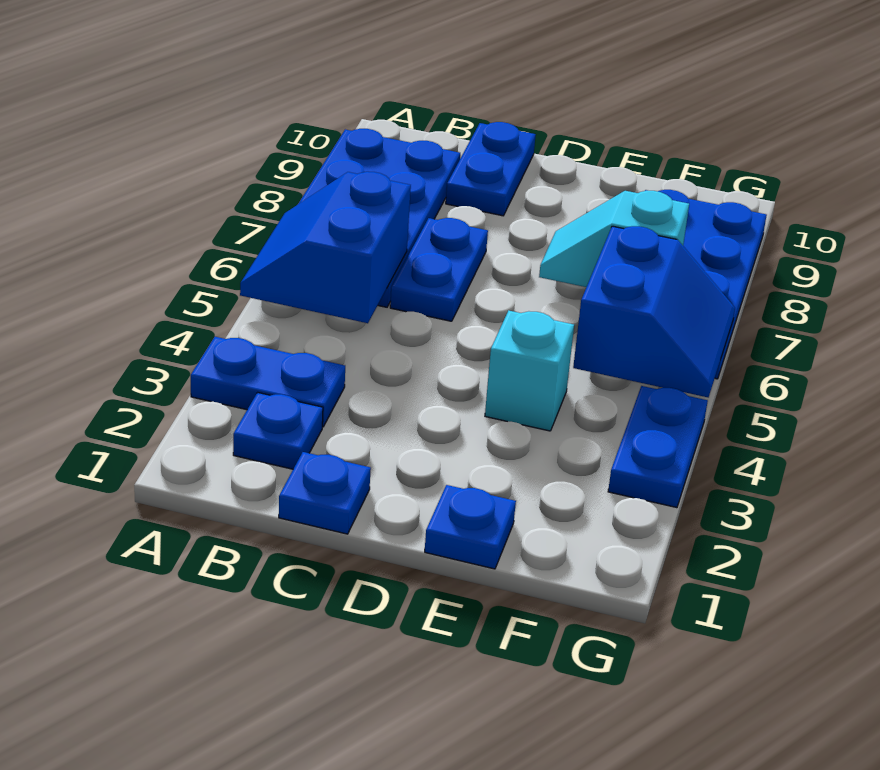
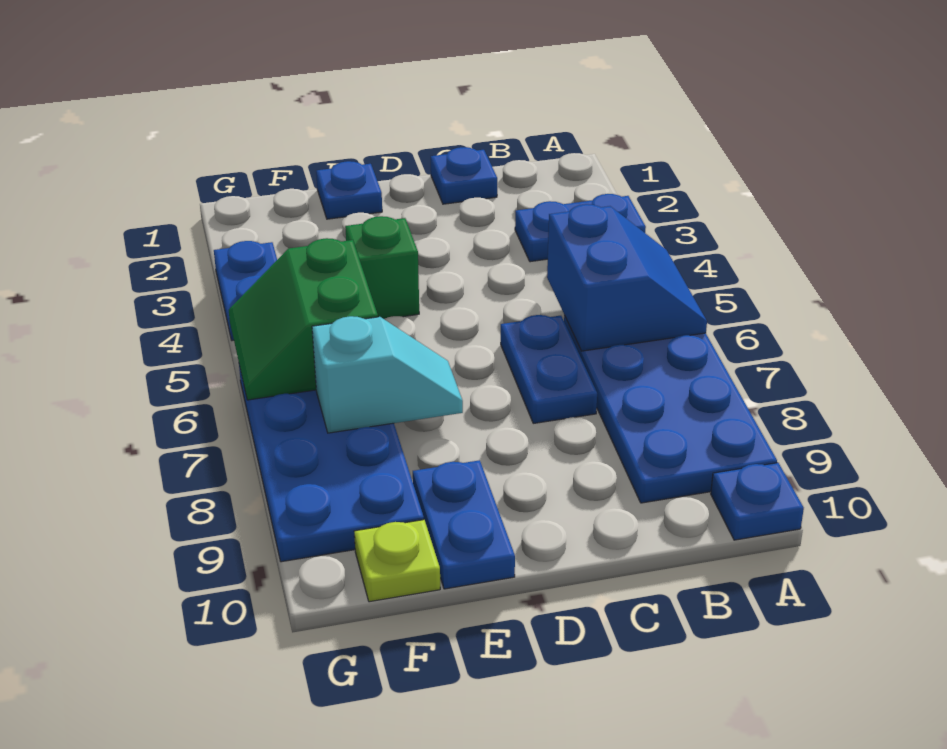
blue 1x1 plate [233,392,323,469] -> blue 1x1 plate moved to [711,463,804,540]
blue 1x2 plate [446,122,536,216] -> blue 1x2 plate moved to [413,460,515,589]
cyan 1x1 brick [485,310,574,431] -> green 1x1 brick [345,216,419,319]
blue 2x2 slope [573,226,735,397] -> green 2x2 slope [229,238,378,400]
none -> lime 1x1 plate [354,520,440,602]

